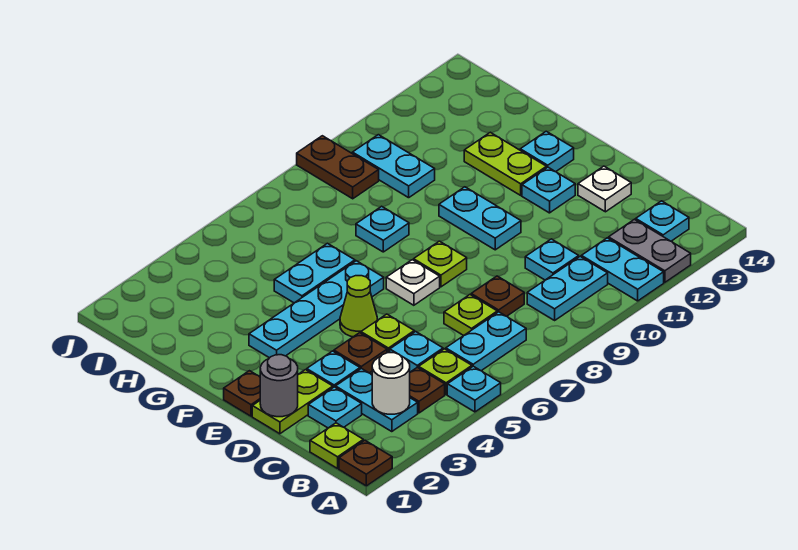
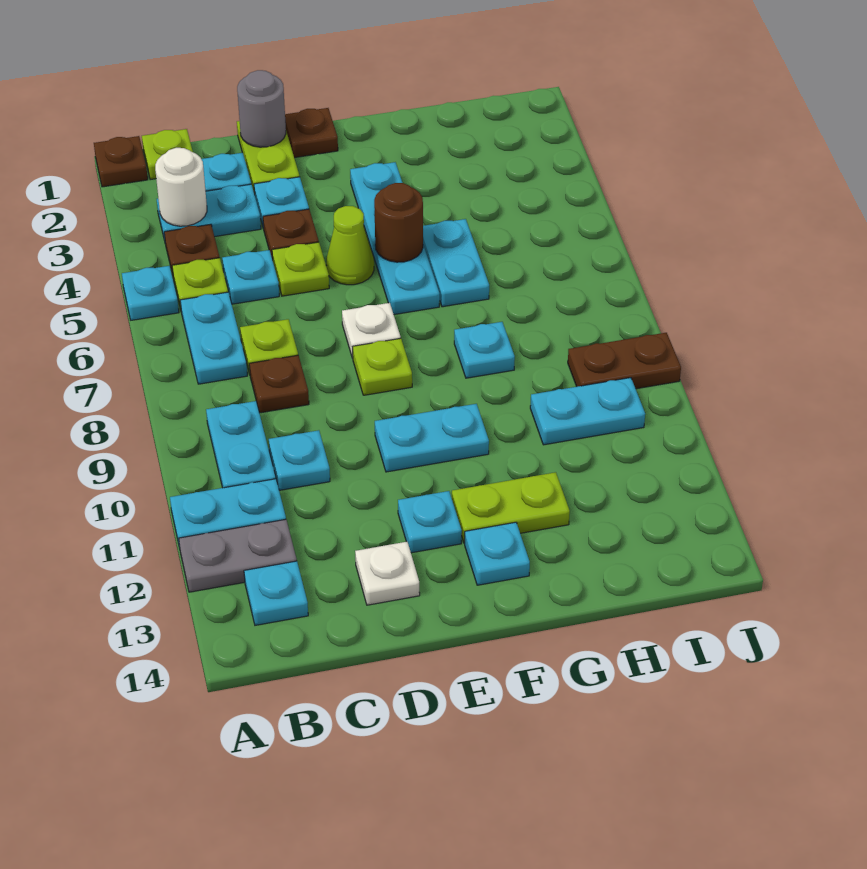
none -> brown 1x1 round brick [374,183,423,262]

